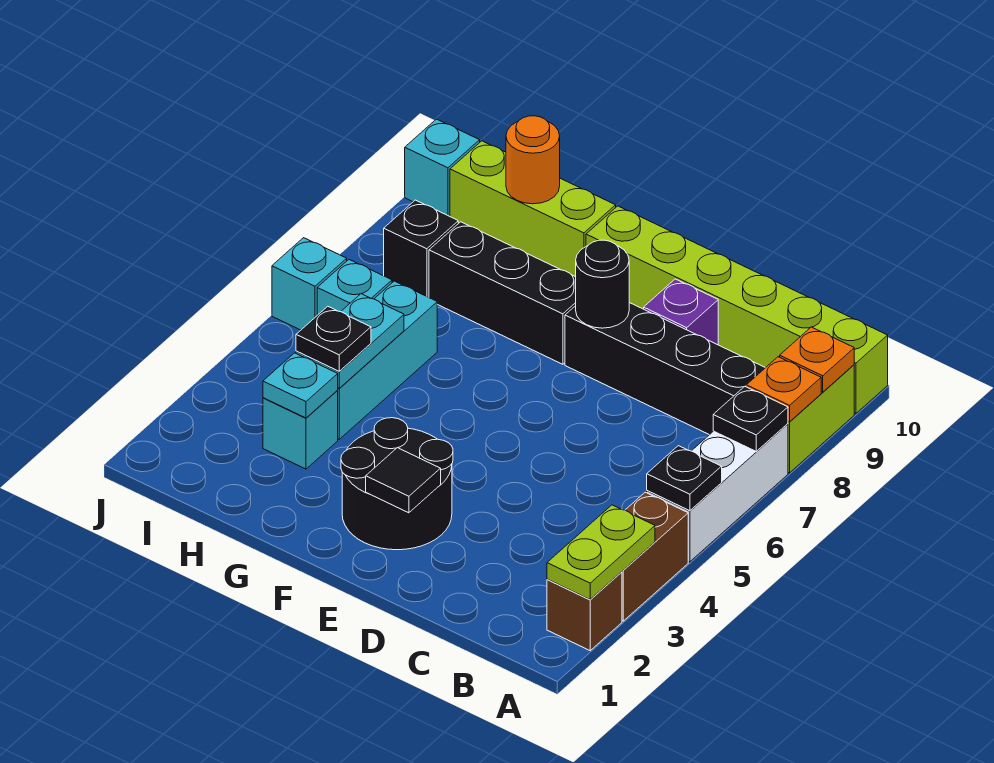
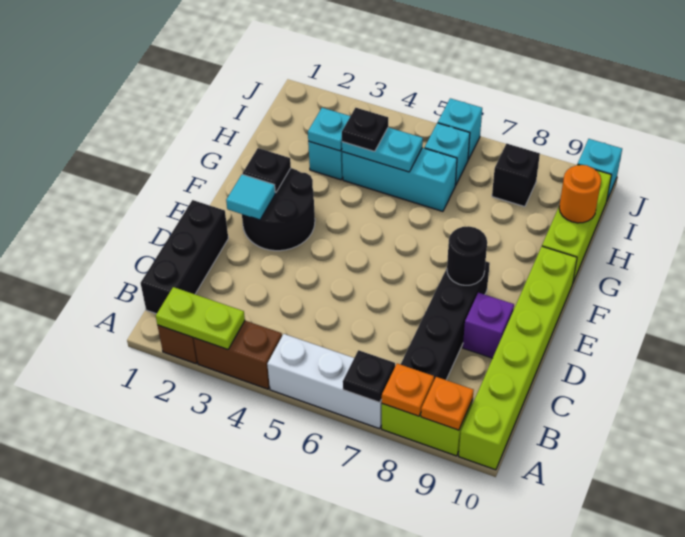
black 1x1 plate [647,446,722,511] -> black 1x1 plate moved to [243,148,291,193]
black 1x1 tile [366,448,441,513] -> cyan 1x1 tile [226,174,275,220]
black 1x3 brick [429,222,576,364] -> black 1x3 brick moved to [141,200,228,314]

